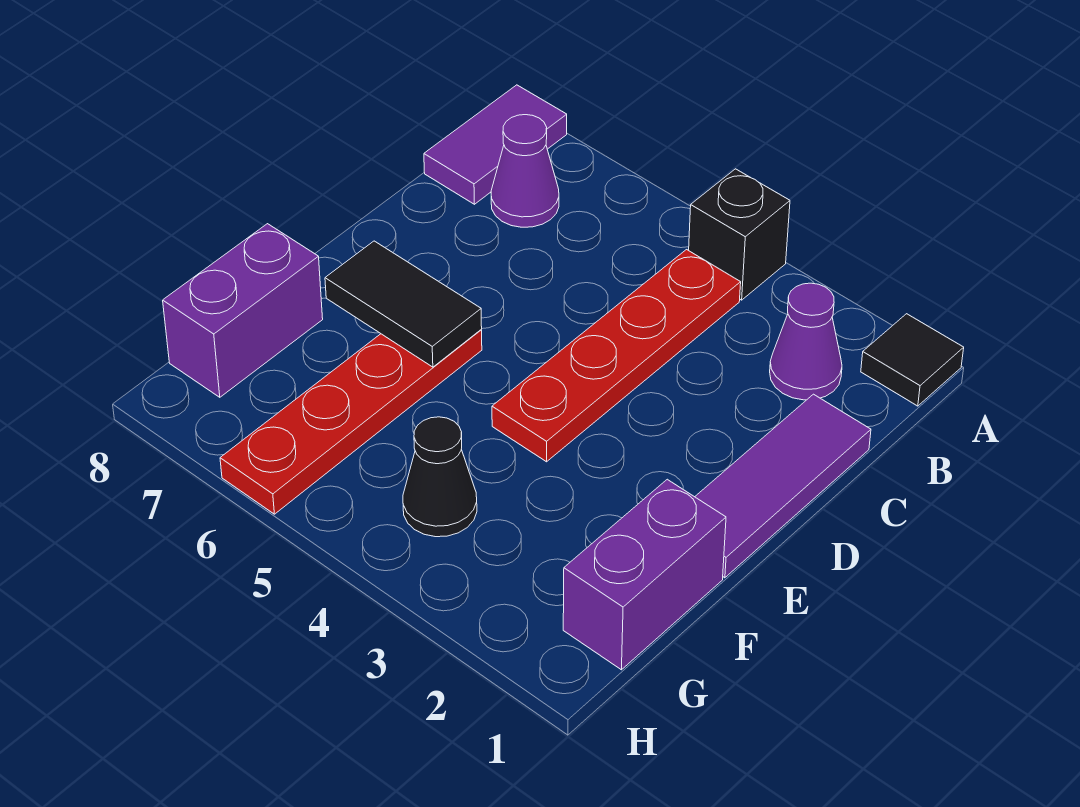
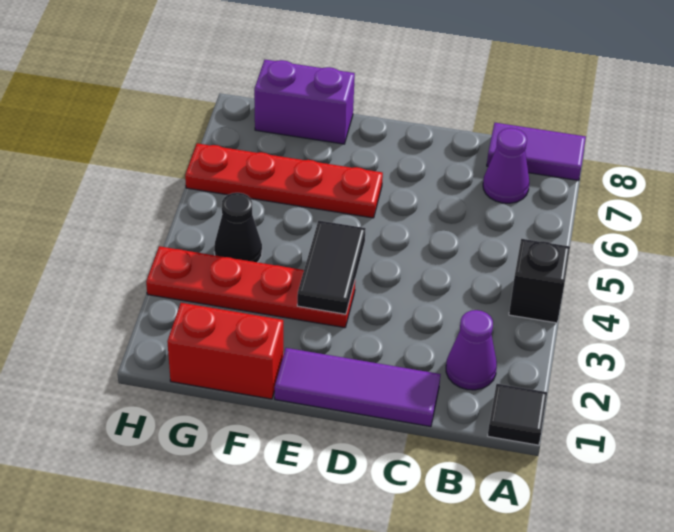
red 1x4 plate [492,250,741,462] -> red 1x4 plate moved to [146,246,355,328]
black 1x2 tile [325,241,482,367] -> black 1x2 tile moved to [297,220,366,314]
purple 1x2 brick [563,479,726,670] -> red 1x2 brick [167,303,283,399]

